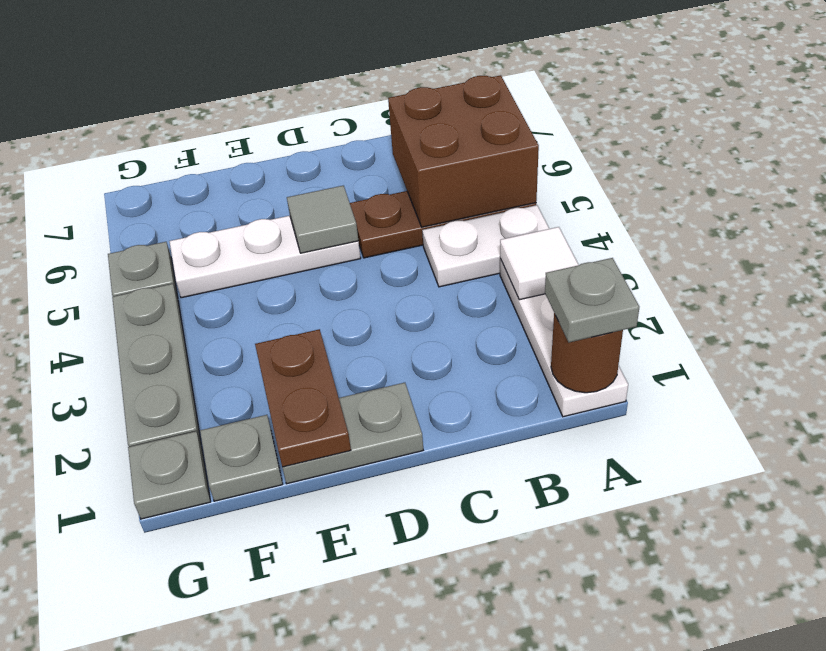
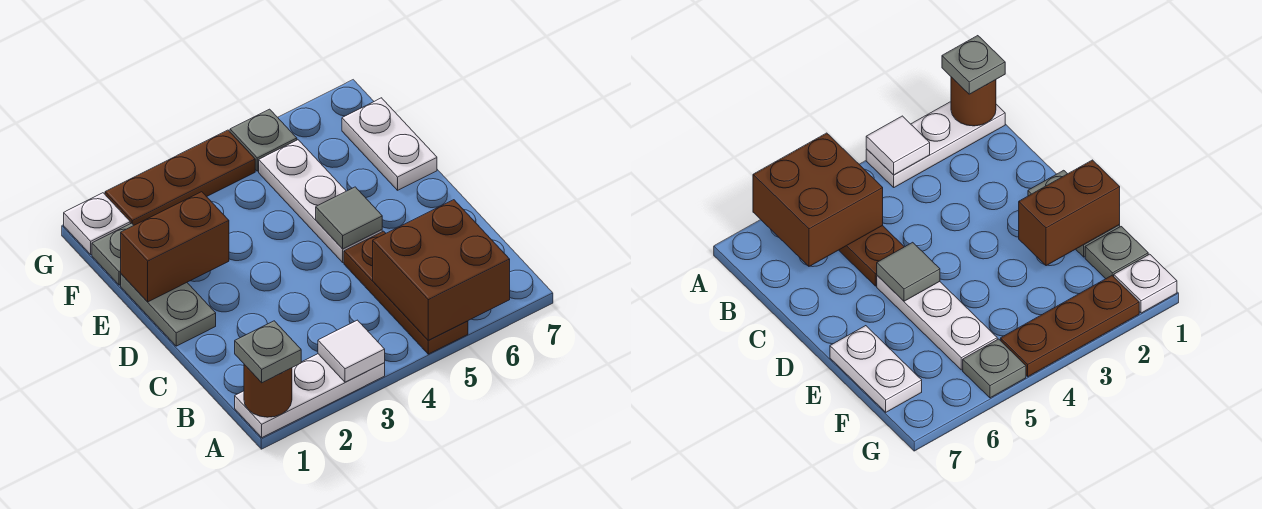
white 1x2 plate [422,205,549,287] -> white 1x2 plate moved to [342,98,437,190]
brown 1x2 plate [255,329,351,467] -> brown 1x2 brick [121,192,229,302]
grey 1x1 plate [128,431,211,519] -> white 1x1 plate [64,193,130,254]
grey 1x3 plate [112,284,201,447] -> brown 1x3 plate [105,130,255,225]

